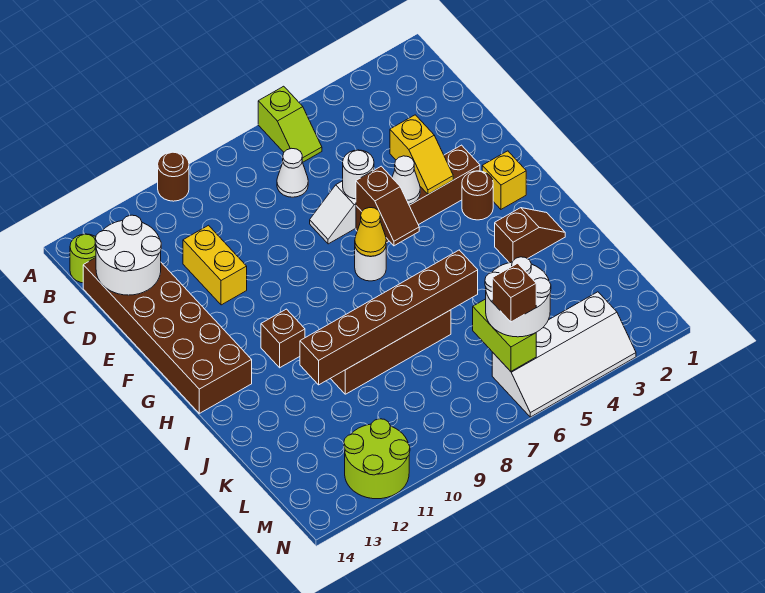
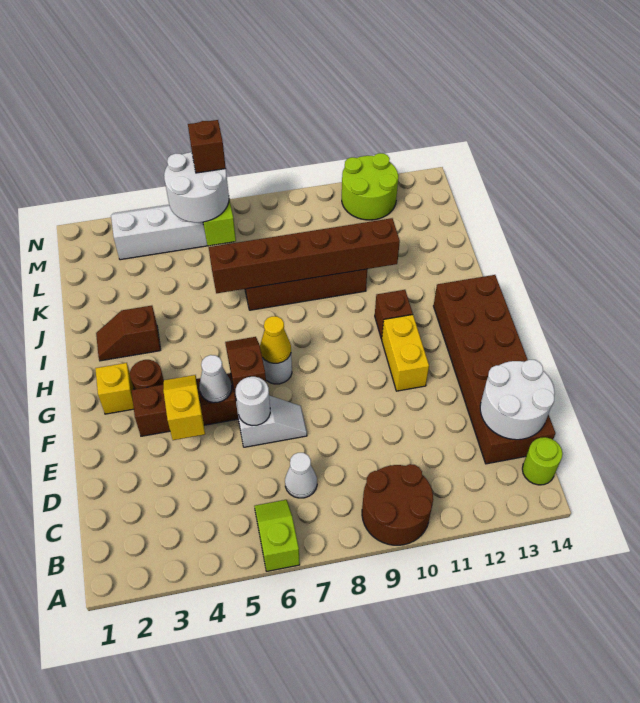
brown 1x1 round brick [158,152,189,201] -> brown 2x2 round brick [362,464,433,545]
yellow 1x2 brick [183,225,247,305] -> yellow 1x2 brick moved to [382,315,429,391]

